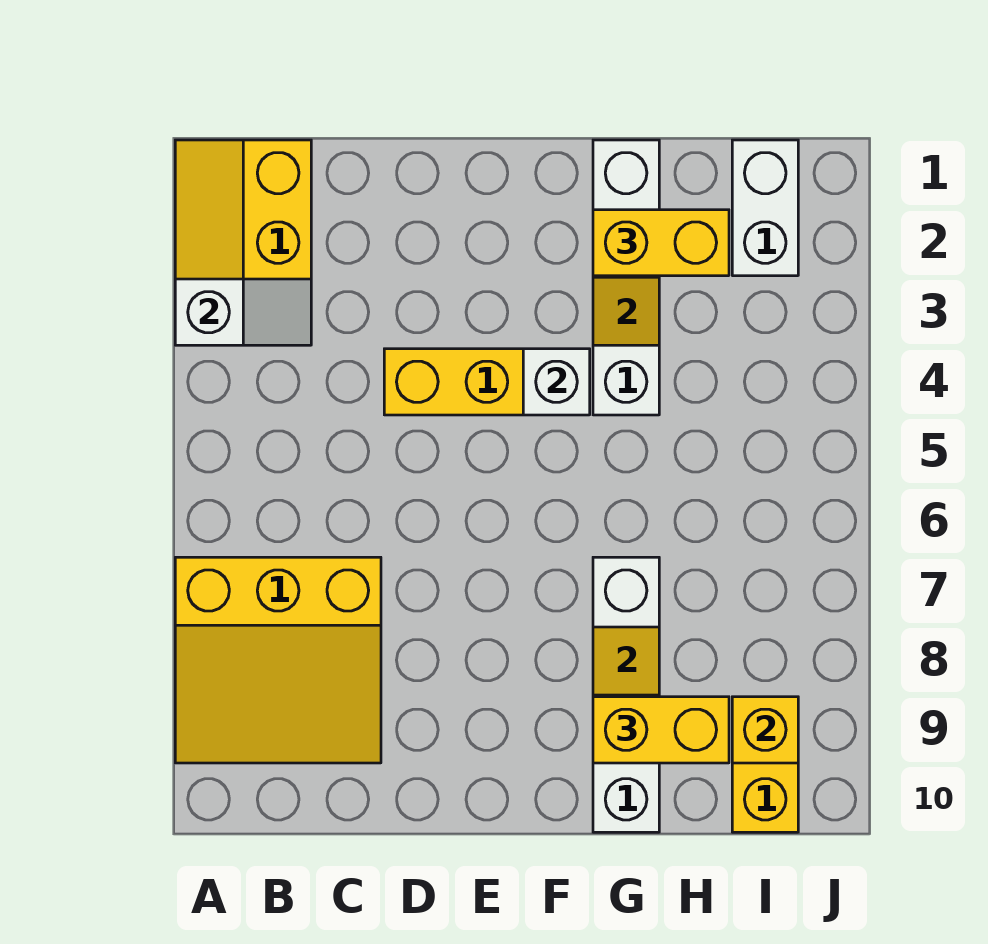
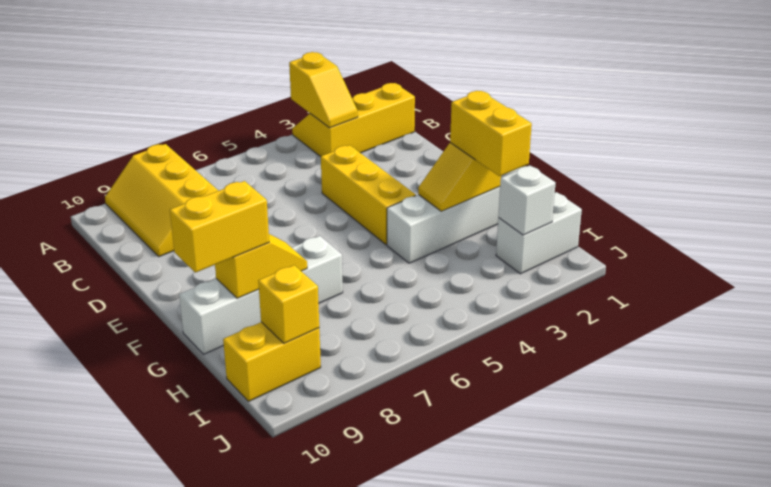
white 1x2 slope [175,279,311,345] -> yellow 1x2 slope [289,52,358,128]
yellow 3x3 slope [175,557,381,763] -> yellow 2x3 slope [105,144,218,257]
white 1x1 brick [523,349,590,415] -> white 1x1 brick moved to [498,166,555,235]
yellow 1x2 brick [593,697,729,763] -> yellow 1x2 brick turned to [170,181,269,273]

